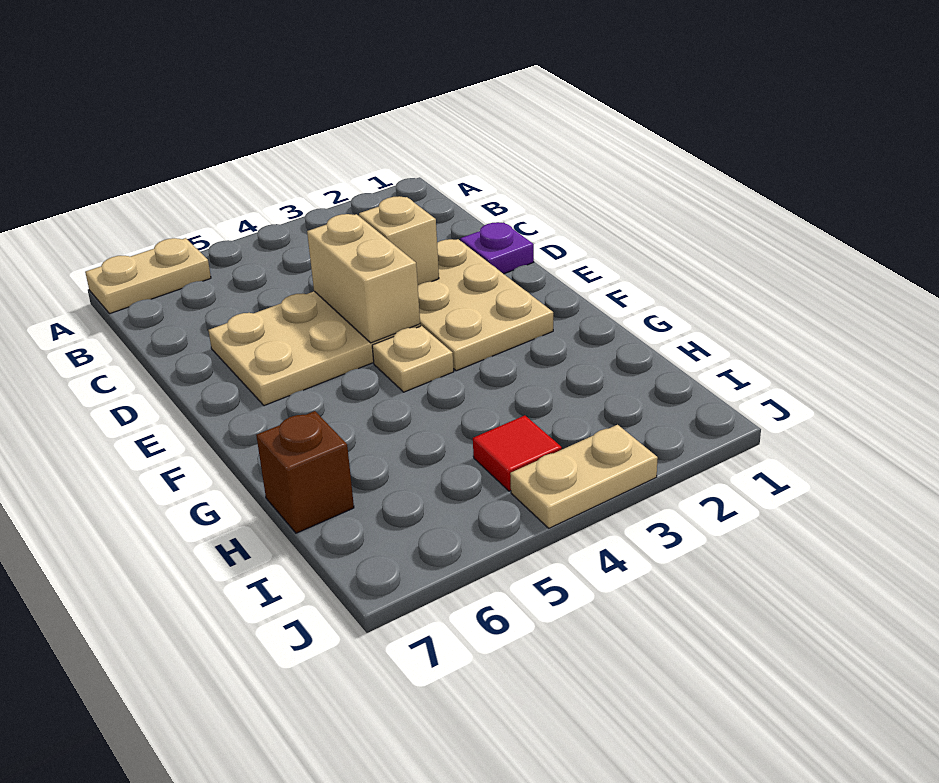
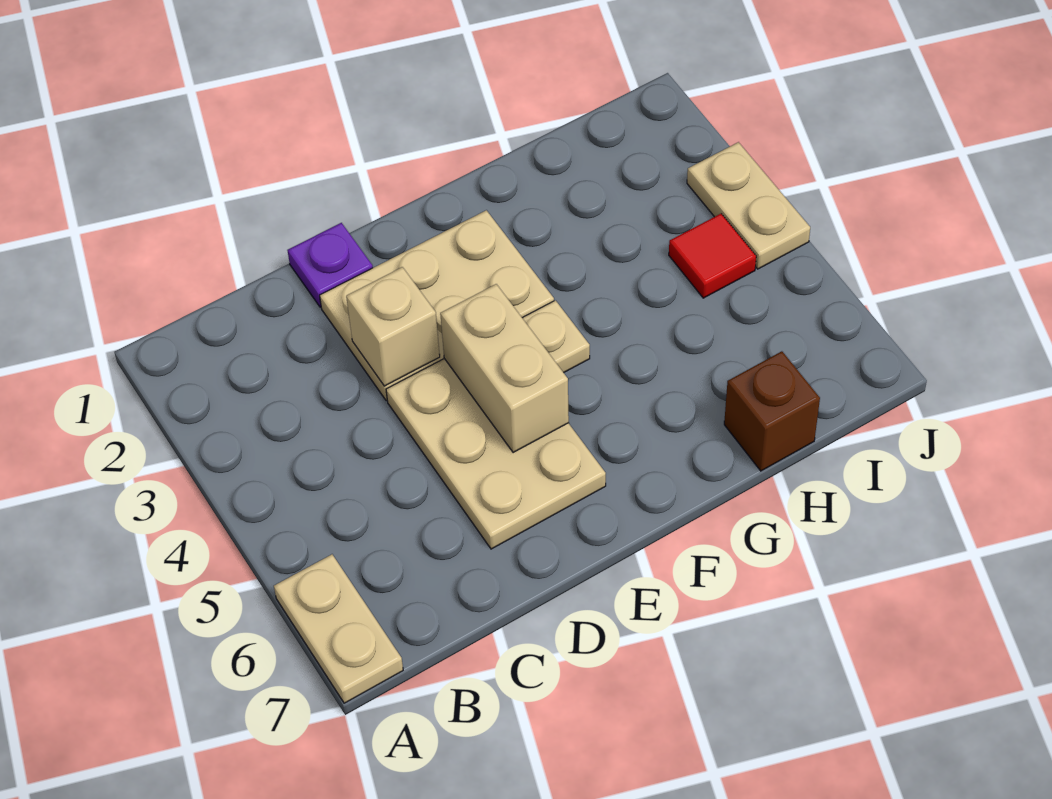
tan 1x2 brick [307,214,420,343] -> tan 1x2 brick turned to [440,284,569,453]

